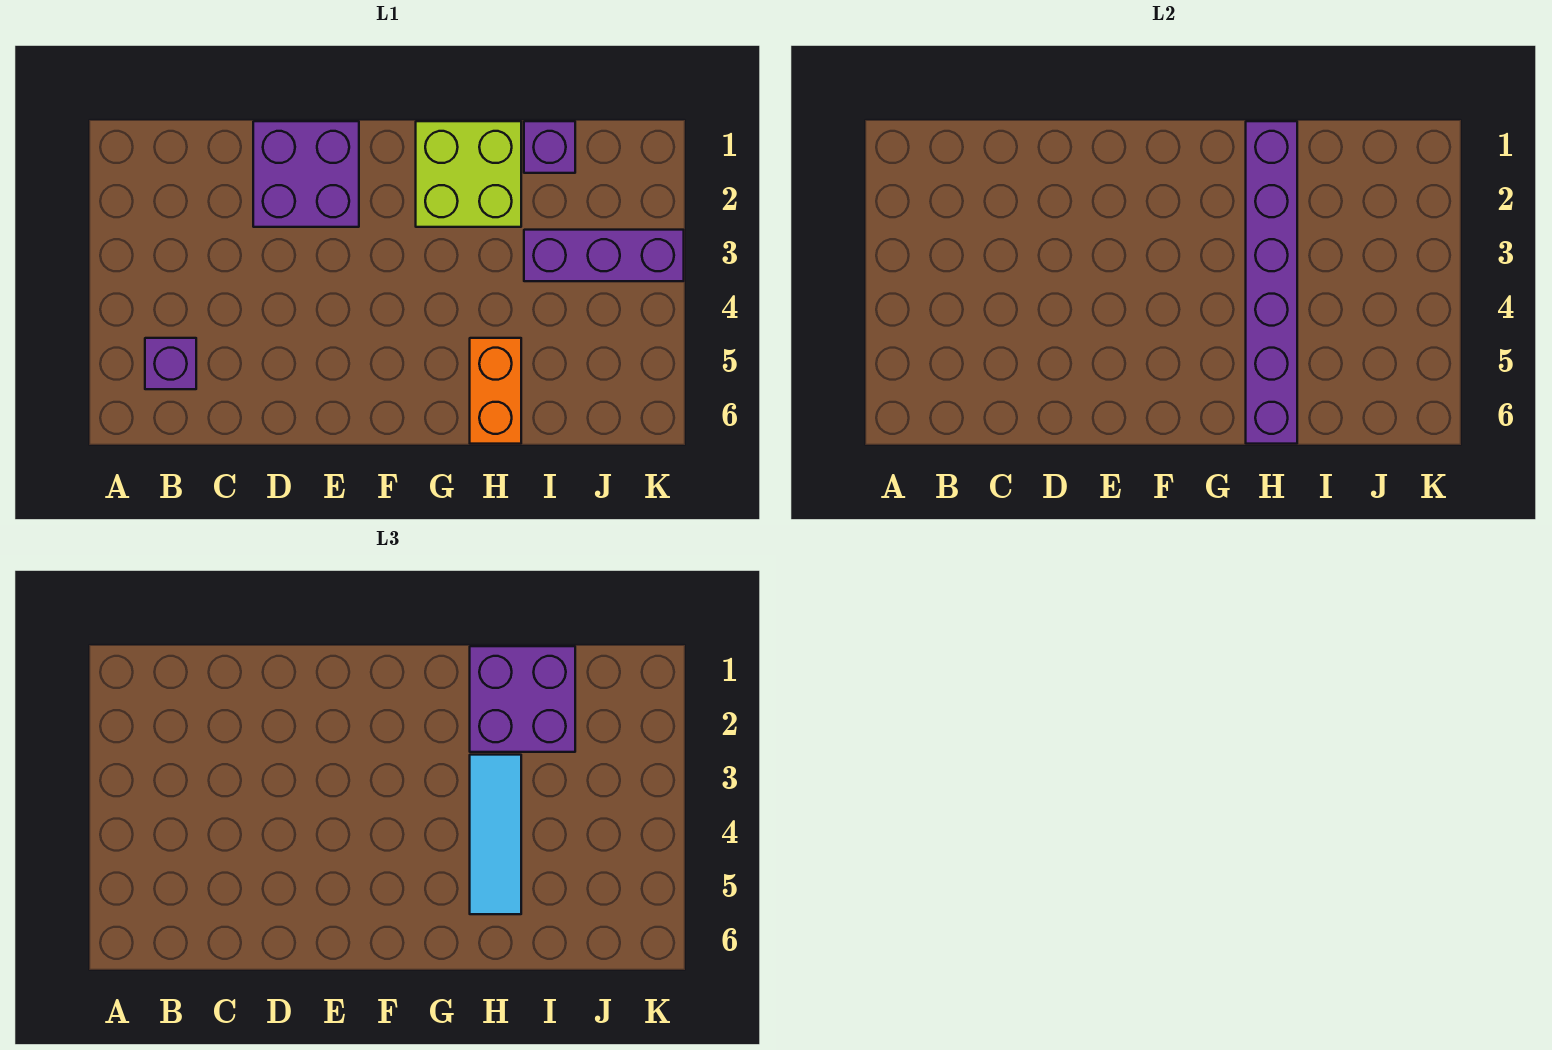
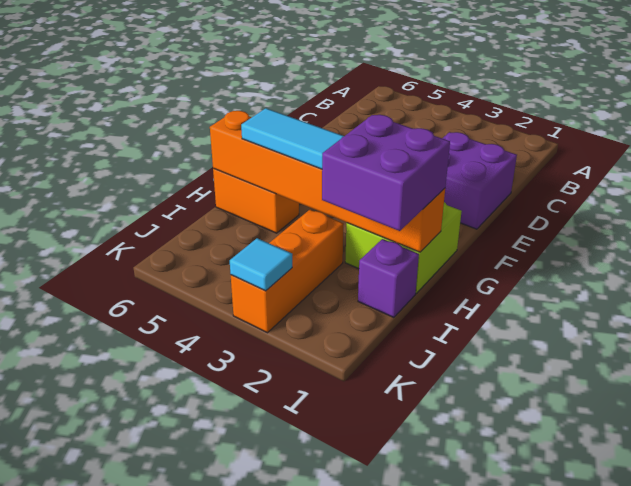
purple 1x1 brick [145,338,196,389] -> none
purple 1x6 brick [1246,121,1297,444] -> orange 1x6 brick [210,111,445,252]
purple 1x3 brick [524,230,684,281] -> orange 1x3 brick [231,210,344,333]
none -> cyan 1x1 tile [230,238,292,291]

